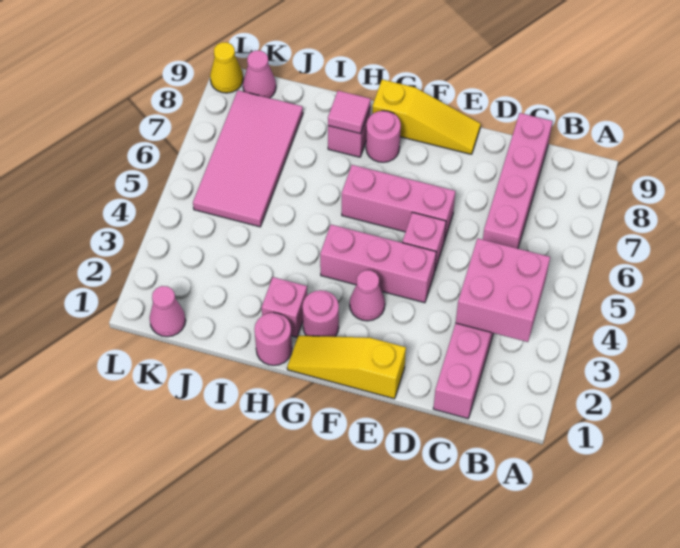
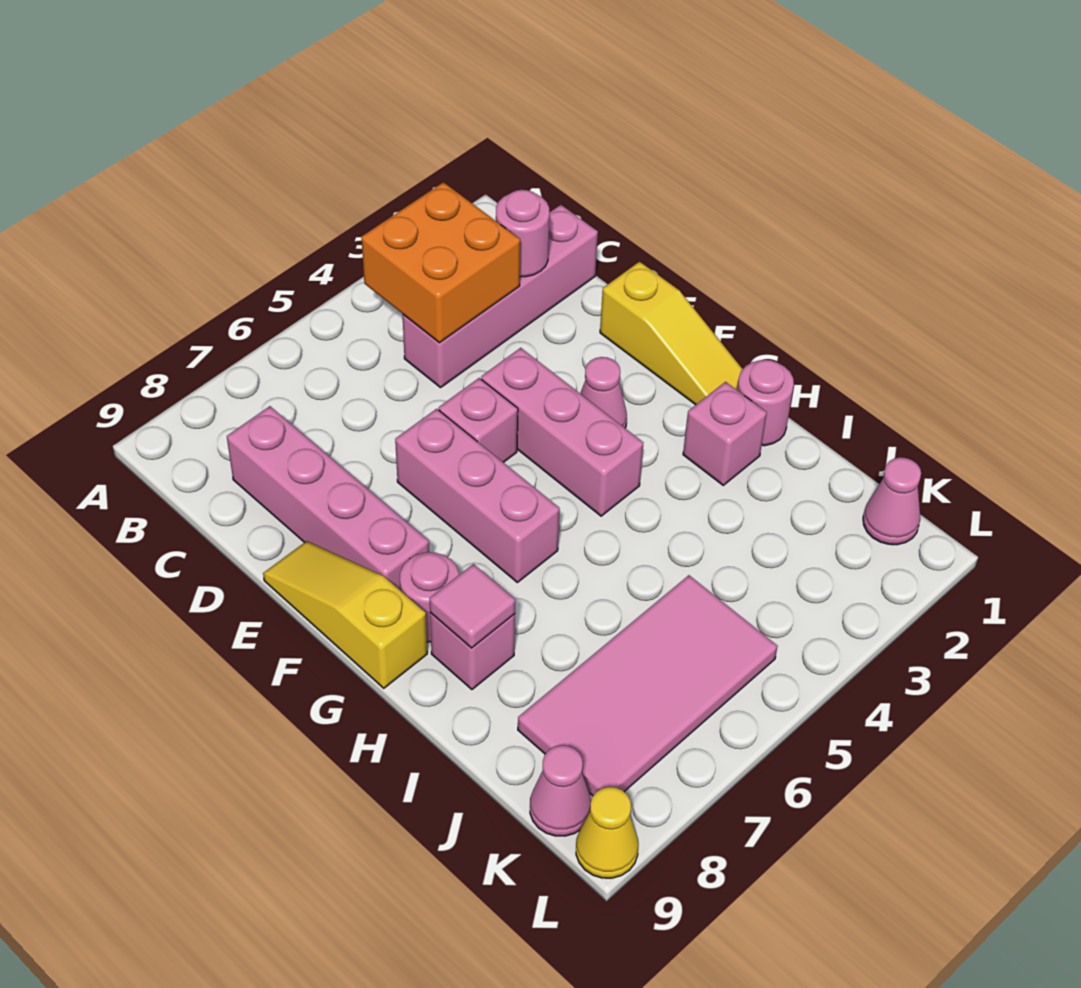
pink 2x2 brick [456,238,550,342] -> orange 2x2 brick [361,182,520,343]
pink 1x4 brick [483,113,552,249] -> pink 1x4 brick turned to [227,406,429,590]
pink 1x1 round brick [302,290,339,337] -> pink 1x1 round brick moved to [496,190,549,277]

